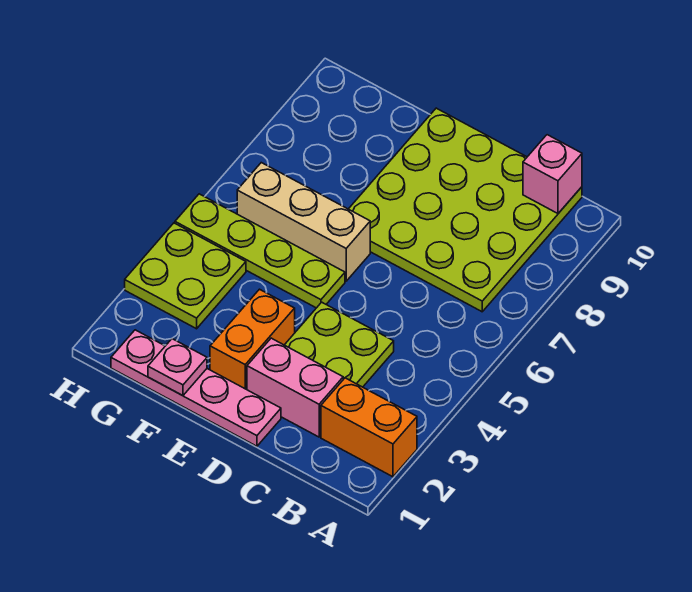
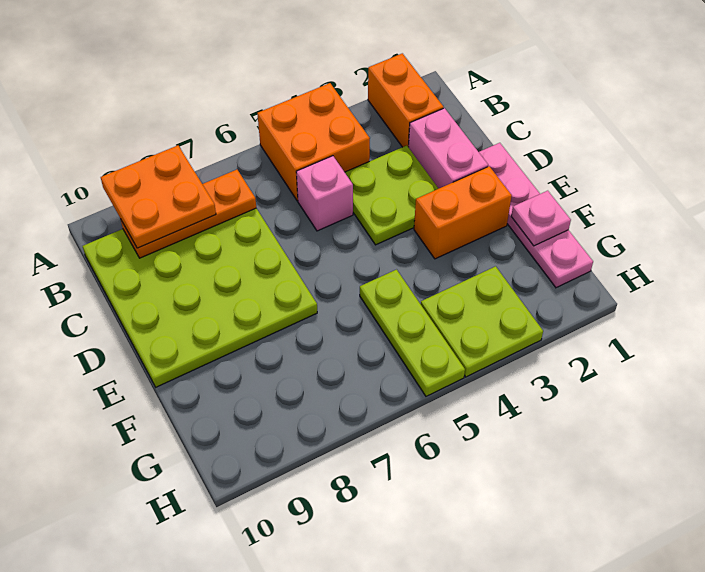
none -> orange 2x2 brick [257,83,370,201]
none -> orange 2x2 plate [101,145,216,248]
none -> orange 1x3 plate [121,170,256,258]
pink 1x1 brick [523,135,582,213] -> pink 1x1 brick moved to [296,156,353,231]
lime 1x4 plate [175,194,345,308] -> lime 1x3 plate [360,270,465,396]
tan 1x3 brick [237,163,370,281] -> none

